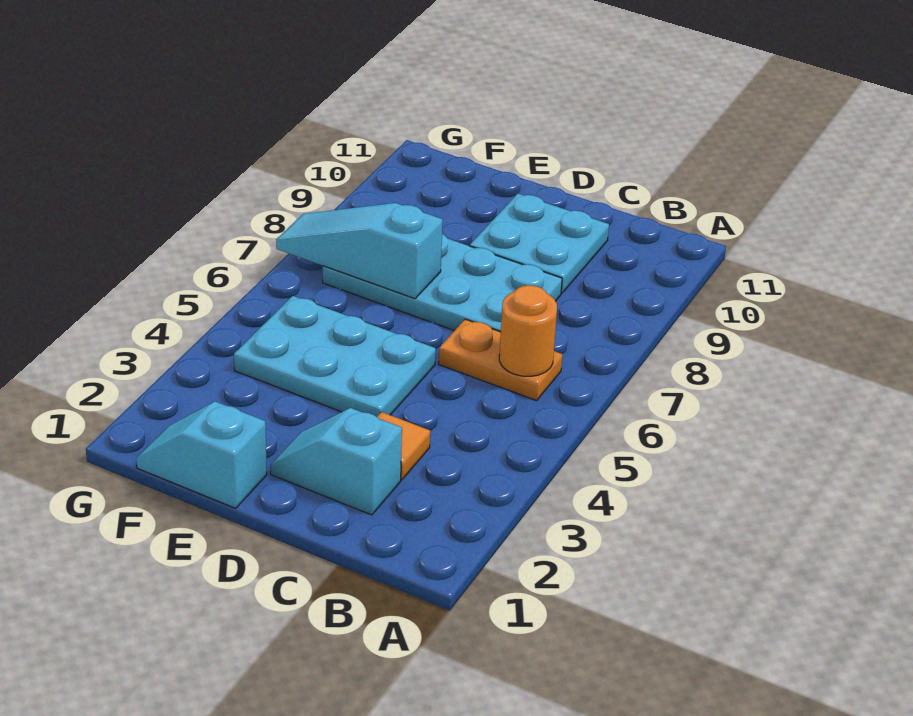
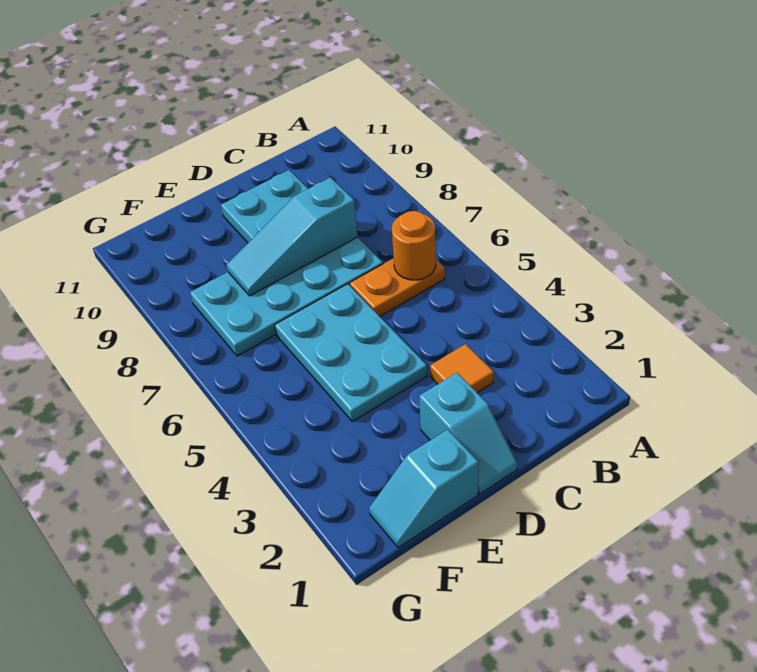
cyan 1x2 slope [270,408,402,515] -> cyan 1x2 slope turned to [419,373,518,494]
cyan 2x3 plate [234,296,436,417] -> cyan 2x3 plate turned to [275,284,427,421]
cyan 1x3 slope [276,203,443,299] -> cyan 1x3 slope moved to [226,177,358,296]

